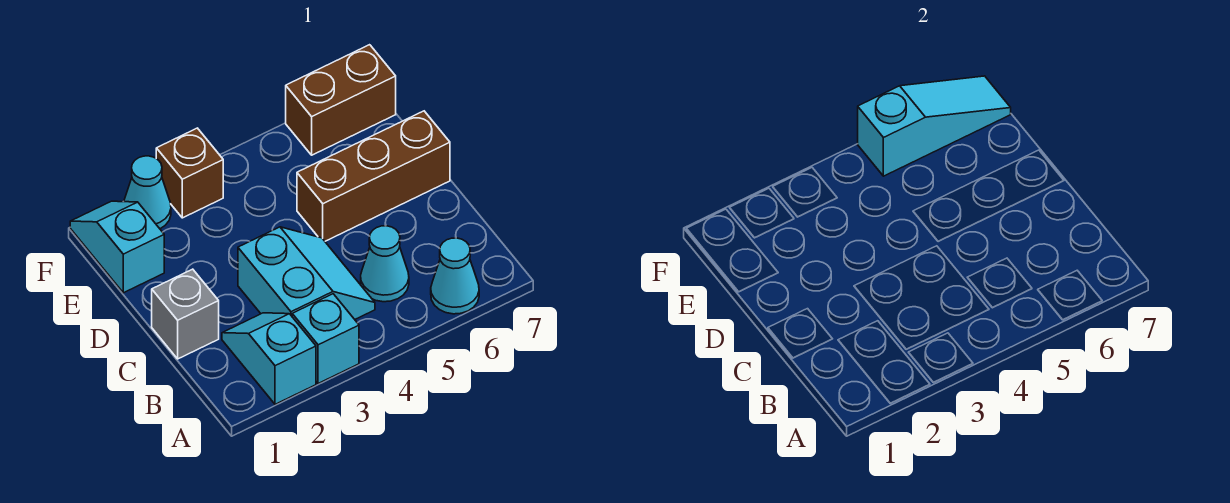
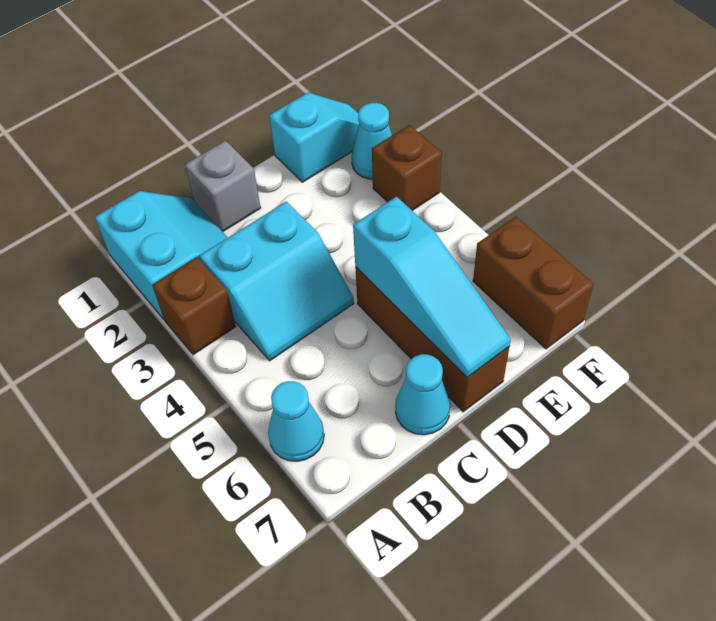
cyan 1x2 slope [222,313,316,404] -> cyan 2x2 slope [95,191,228,319]
cyan 1x1 brick [292,294,359,384] -> brown 1x1 brick [152,257,236,355]
cyan 1x1 cone [361,226,409,302] -> cyan 1x1 cone moved to [395,354,450,435]
cyan 1x3 slope [858,76,1011,176] -> cyan 1x3 slope moved to [353,197,511,378]

